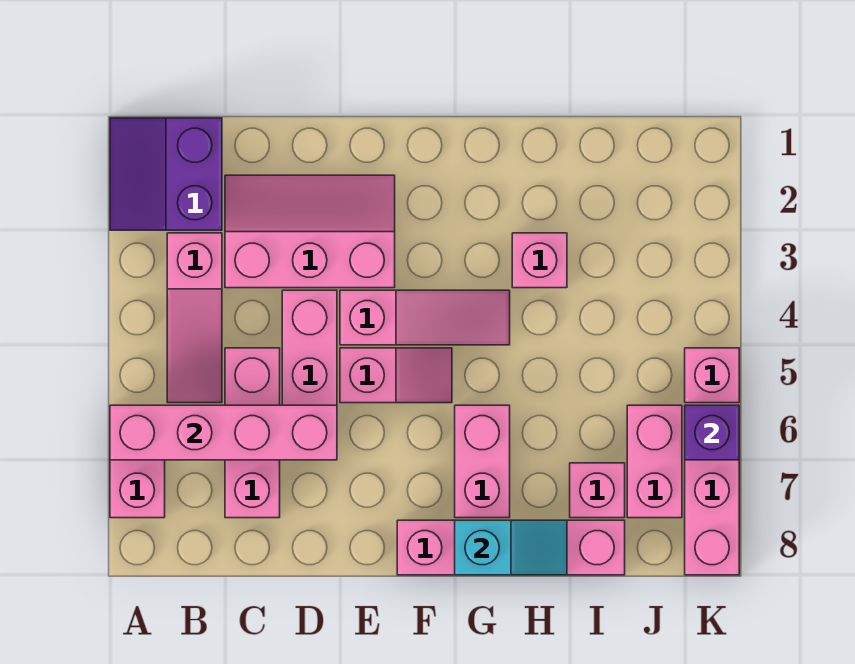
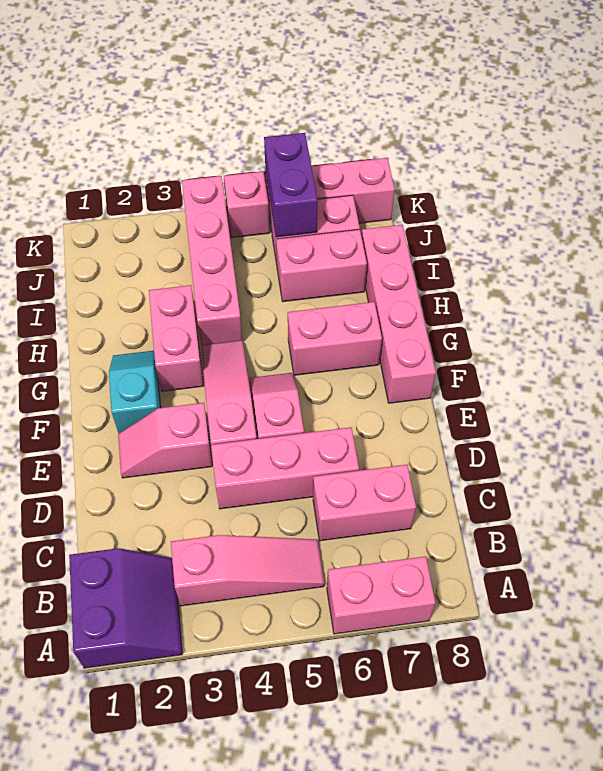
purple 2x2 slope [110,118,222,230] -> purple 2x2 slope turned to [69,548,182,668]
pink 1x4 brick [110,405,337,460] -> pink 1x4 brick moved to [182,176,242,345]
pink 2x3 slope [225,175,395,288] -> pink 1x2 slope [118,403,212,478]
pink 1x3 brick [225,348,280,518] -> pink 1x2 brick [313,465,416,541]
cyan 1x2 slope [455,520,567,575] -> cyan 1x2 slope moved to [109,351,161,434]
pink 1x1 brick [512,233,567,288] -> pink 1x2 brick [149,285,203,391]
pink 1x1 brick [570,463,625,518] -> pink 1x2 brick [276,230,367,302]
purple 1x1 brick [685,405,739,460] -> purple 1x2 brick [264,133,318,237]

